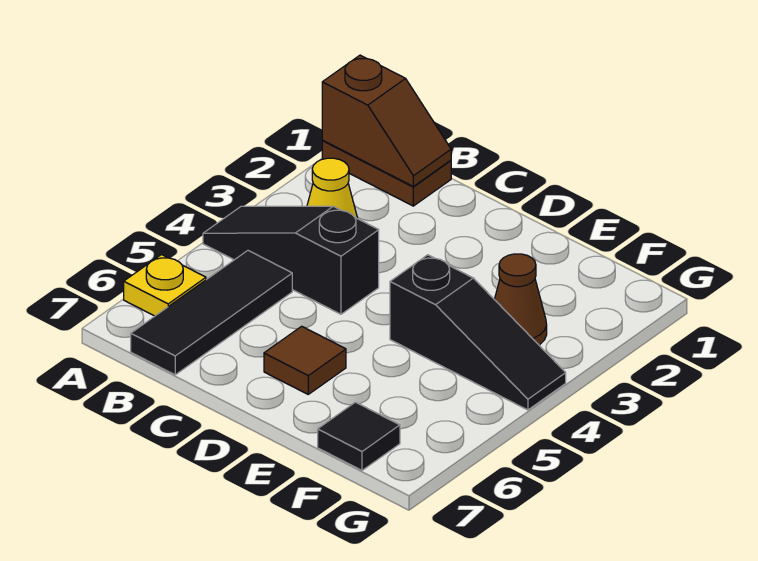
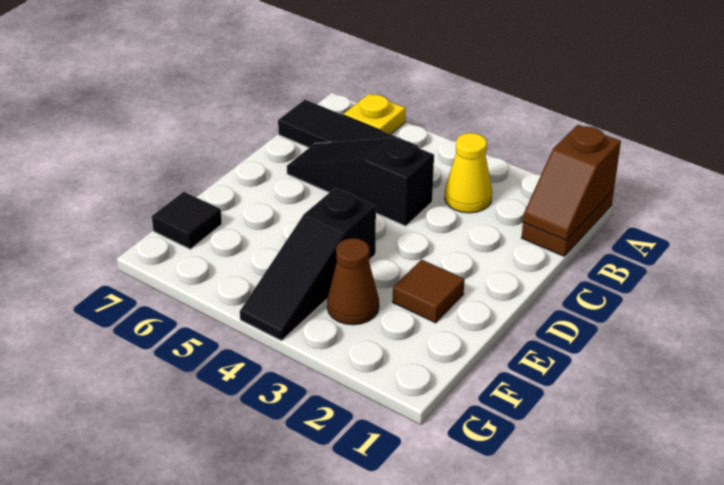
black 1x3 slope [203,206,379,314] -> black 1x3 slope turned to [287,138,434,226]
brown 1x1 tile [264,326,346,394] -> brown 1x1 tile moved to [393,260,465,323]

